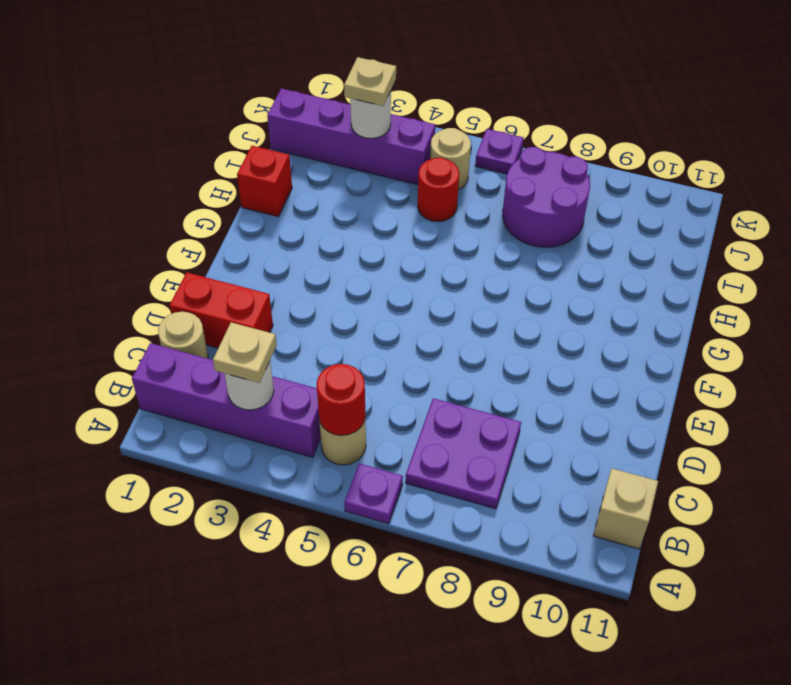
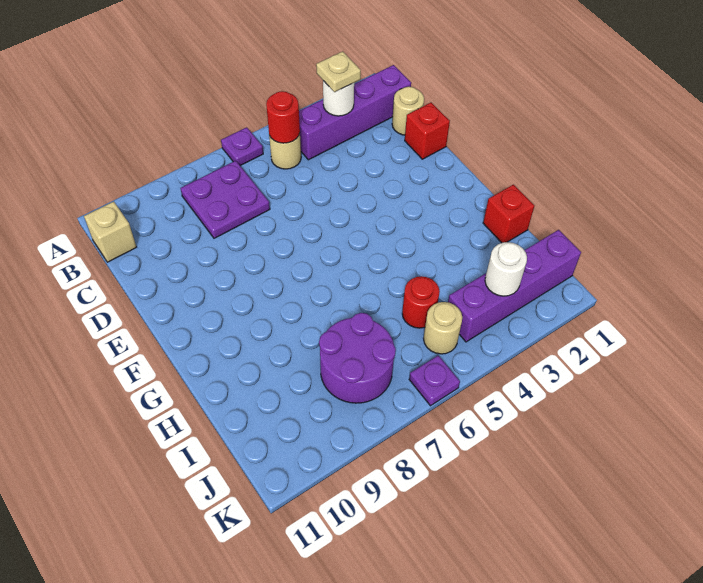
red 1x2 brick [170,272,273,348] -> red 1x1 brick [405,103,450,159]
tan 1x1 plate [344,57,396,106] -> none

